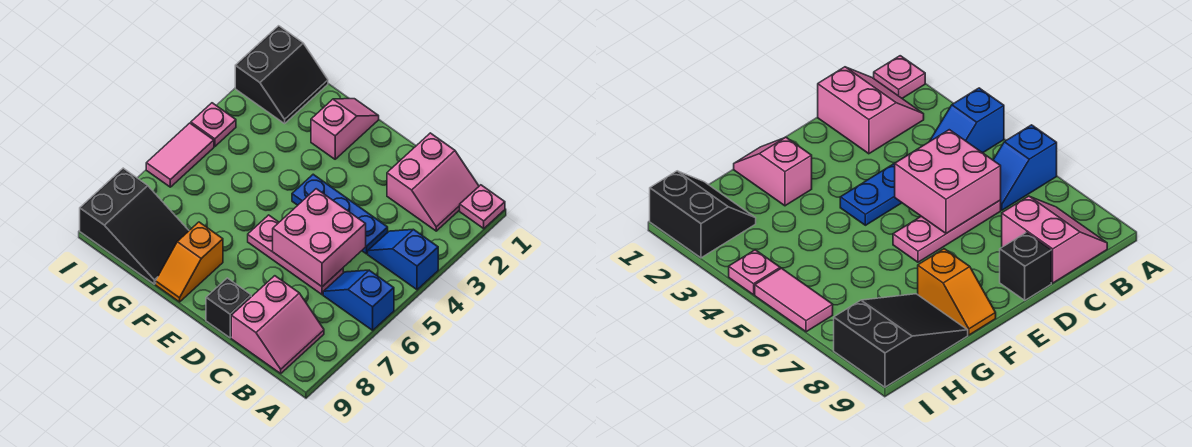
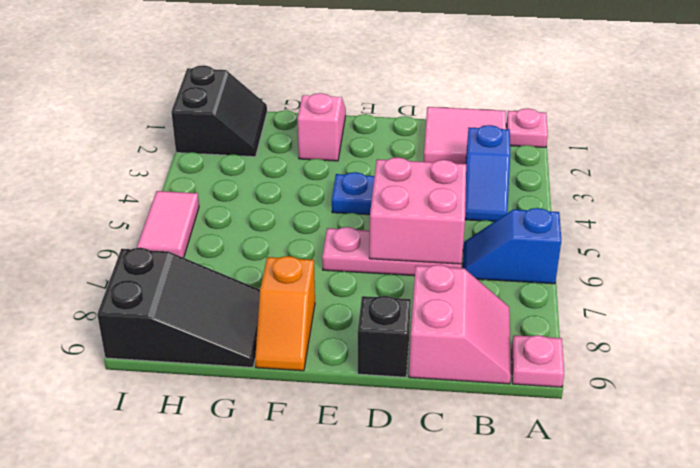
blue 1x2 slope [368,230,438,290] -> blue 1x2 slope turned to [465,125,510,221]
pink 2x2 slope [387,133,479,231] -> pink 2x2 tile [424,107,506,164]
pink 1x1 plate [191,103,236,146] -> pink 1x1 plate moved to [512,335,564,387]

